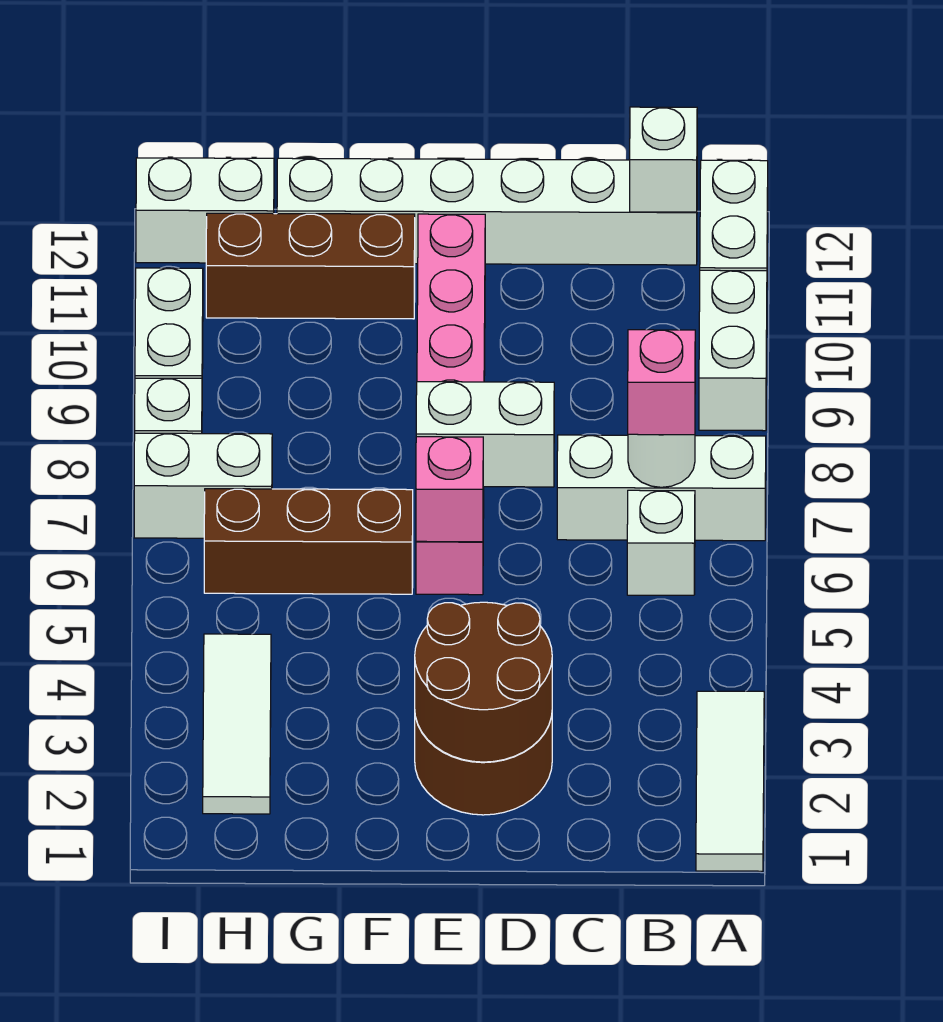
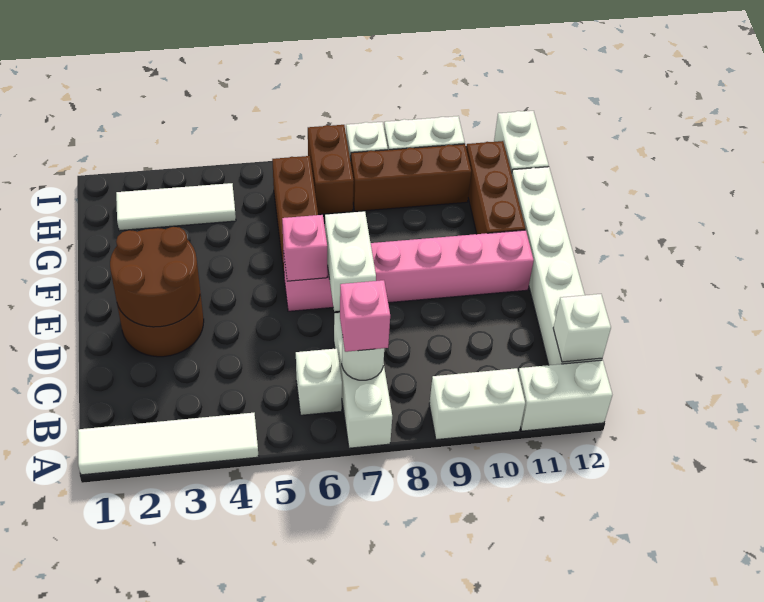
white 1x3 tile [696,691,764,871] -> white 1x4 tile [78,413,259,475]
white 1x2 brick [134,433,272,538] -> brown 1x2 brick [308,125,354,214]
none -> brown 1x3 brick [351,144,471,211]

